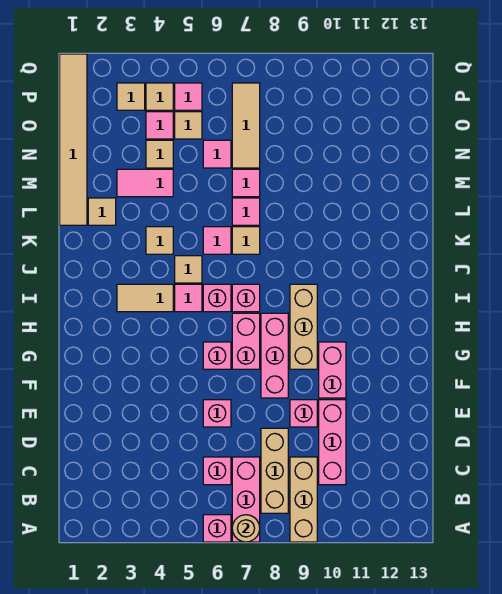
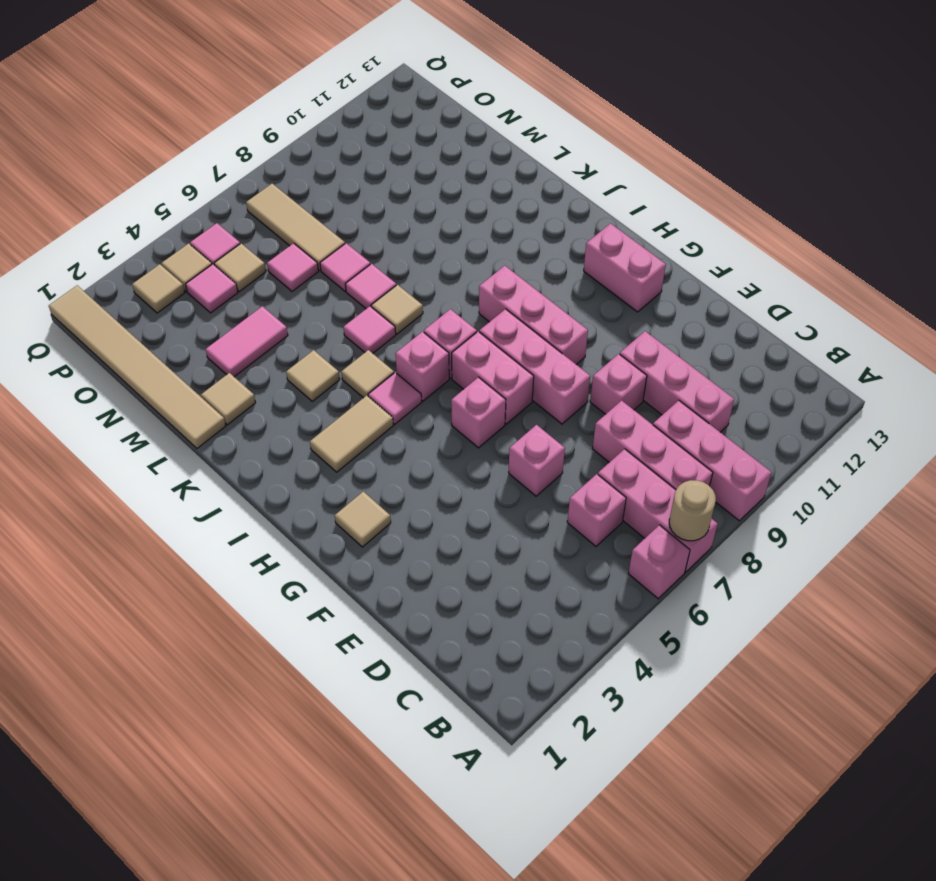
tan 1x3 brick [290,457,317,542] -> pink 1x3 brick [653,400,771,521]
tan 1x3 brick [261,428,288,513] -> pink 1x3 brick [593,400,713,490]
pink 1x2 brick [319,342,346,398] -> pink 1x2 brick moved to [584,224,666,312]
tan 1x3 brick [290,284,317,369] -> pink 1x3 brick [479,266,588,365]
tan 1x1 tile [146,140,173,168] -> tan 1x1 tile moved to [335,491,391,547]

